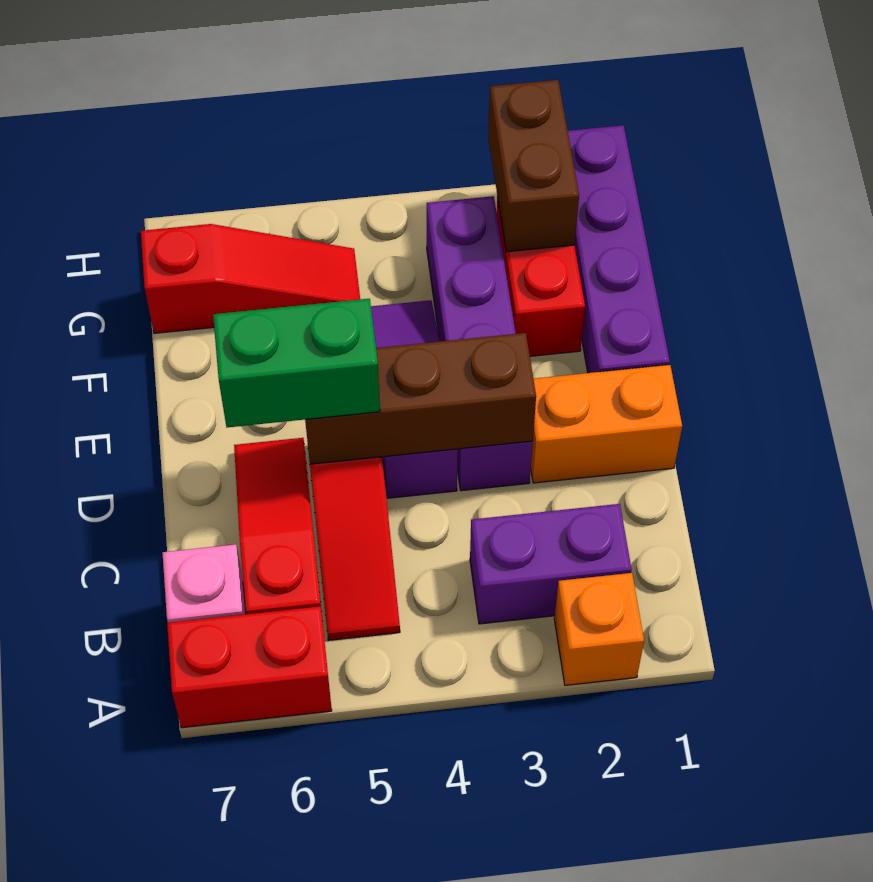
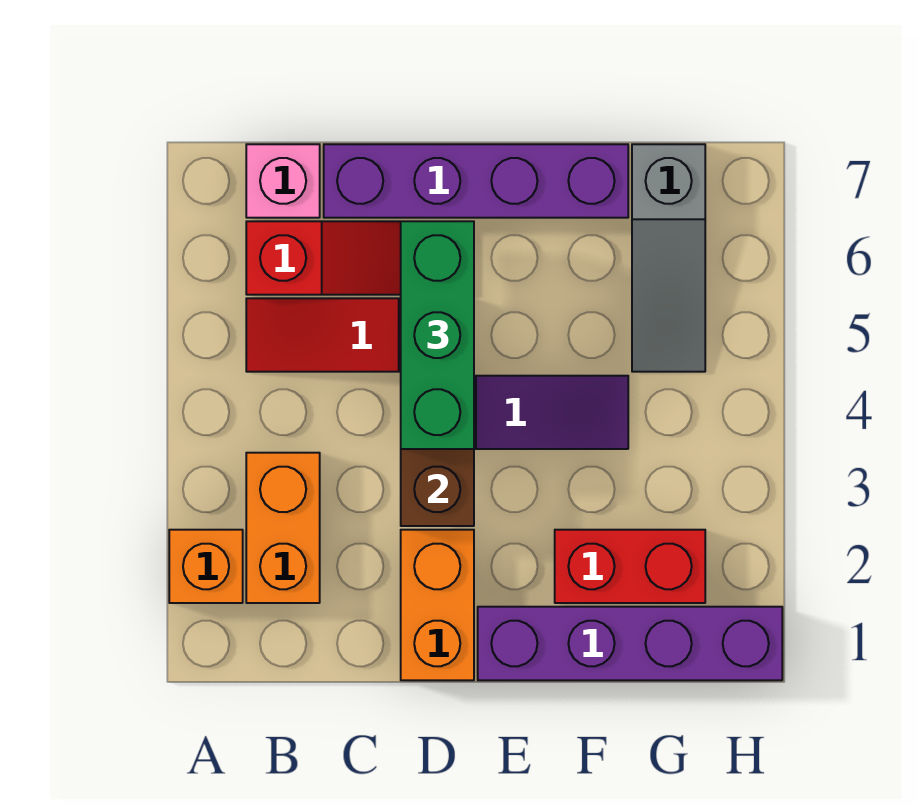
red 1x2 brick [167,606,332,728] -> none
purple 1x2 brick [470,504,632,624] -> orange 1x2 brick [246,453,320,603]
purple 1x4 brick [427,196,533,491] -> purple 1x4 brick moved to [324,144,628,218]
green 1x2 brick [213,299,380,427] -> green 1x3 brick [401,221,474,449]
brown 1x2 brick [488,80,579,252] -> none
red 1x3 slope [141,224,360,333] -> grey 1x3 slope [632,144,705,372]

